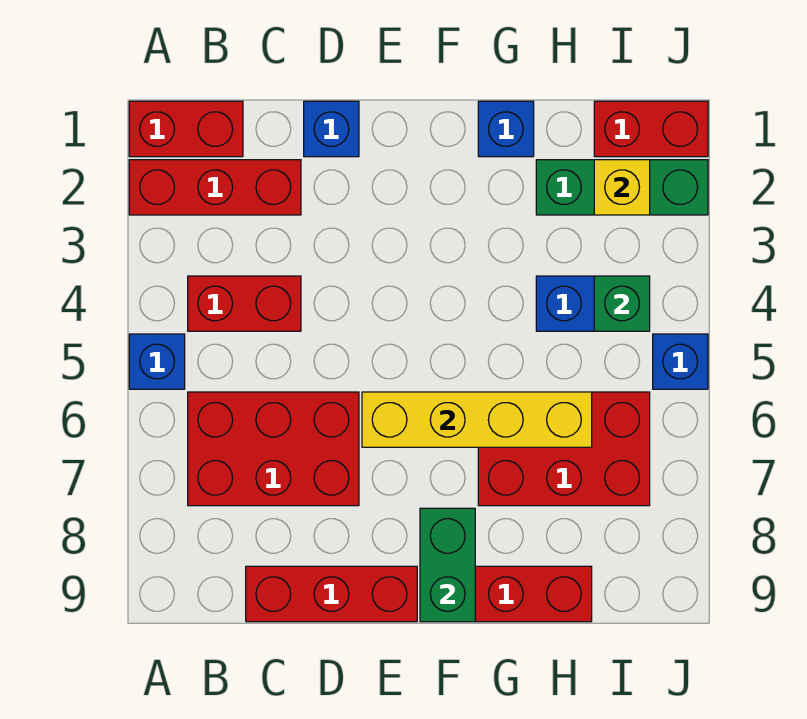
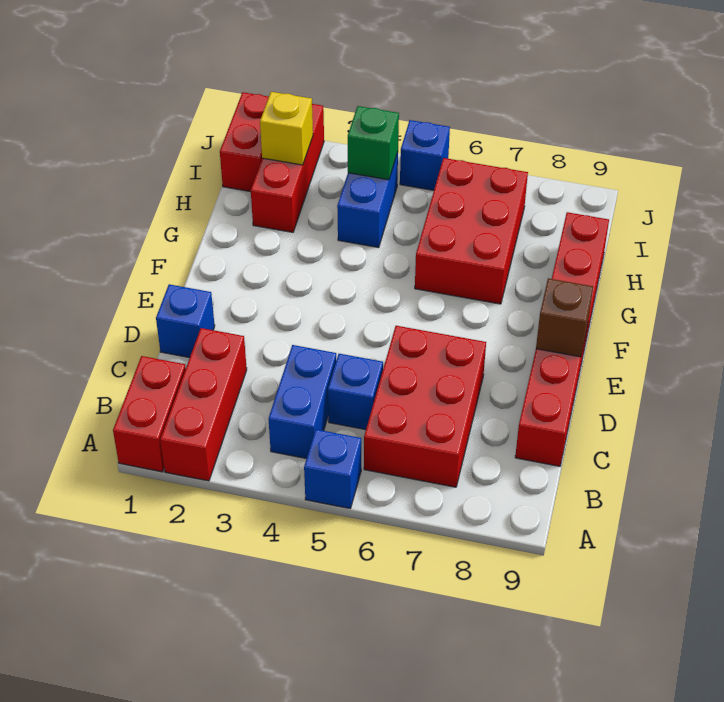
red 1x2 brick [188,276,301,331] -> blue 1x2 brick [269,345,336,459]
yellow 1x4 brick [362,392,592,447] -> none
none -> brown 1x1 brick [536,278,593,357]
green 1x2 brick [420,508,475,622] -> none
blue 1x1 brick [478,101,534,157] -> blue 1x1 brick moved to [328,354,383,430]
green 1x3 brick [536,160,708,215] -> red 1x3 brick [251,104,324,232]

